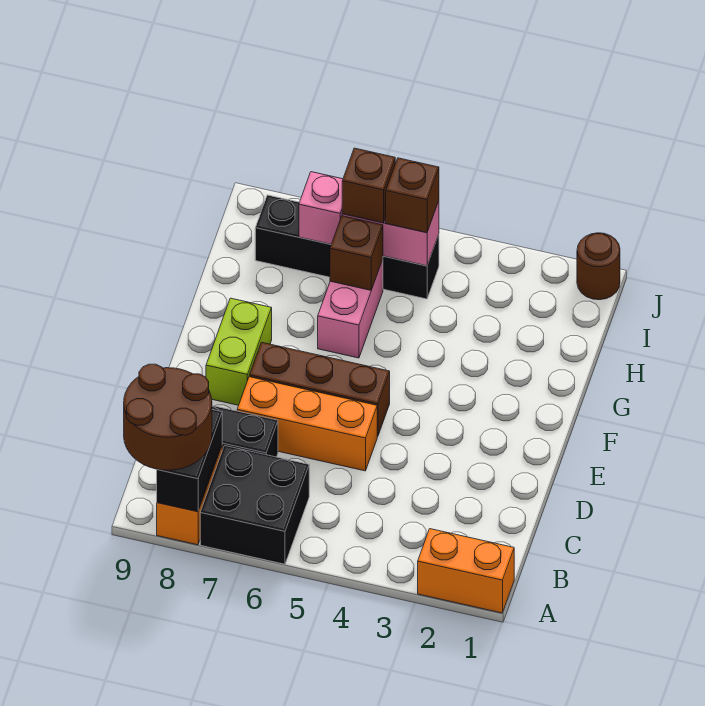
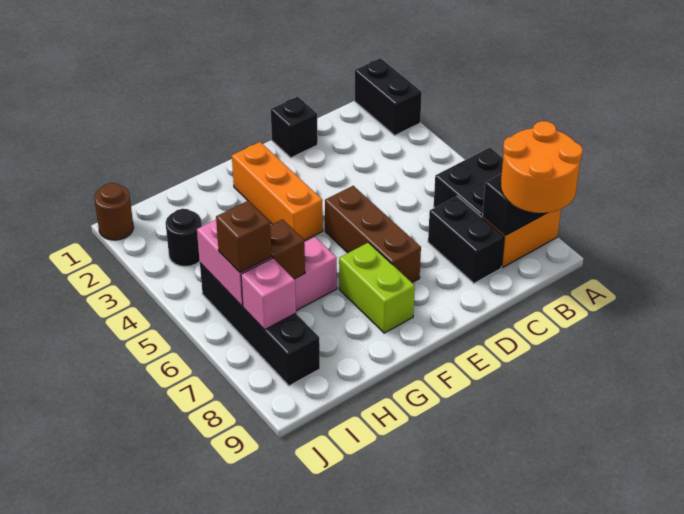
orange 1x2 brick [418,529,514,613] -> black 1x2 brick [355,58,422,135]
brown 2x2 round brick [124,364,212,470] -> orange 2x2 round brick [501,121,583,213]
none -> black 1x1 brick [271,96,318,158]
orange 1x3 brick [237,377,377,471] -> orange 1x3 brick moved to [232,142,323,241]
lime 1x2 brick [206,298,272,405] -> lime 1x2 brick turned to [339,242,415,333]
none -> black 1x1 round brick [166,209,202,267]
brown 1x1 brick [386,158,439,233] -> none

